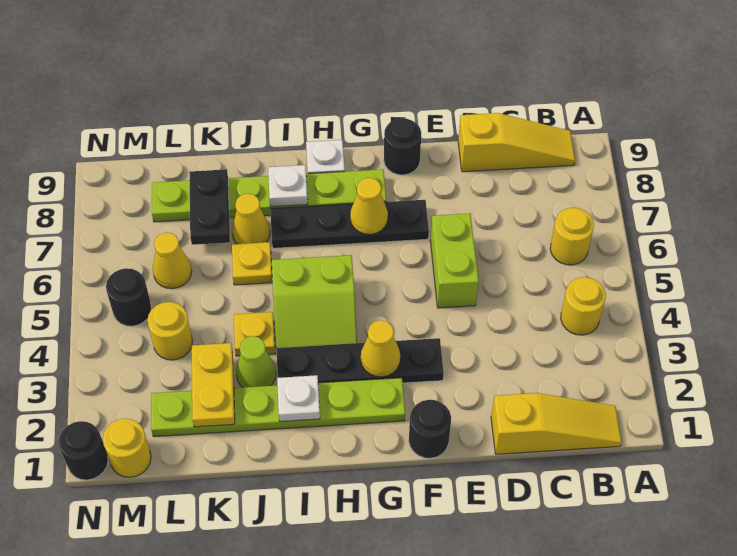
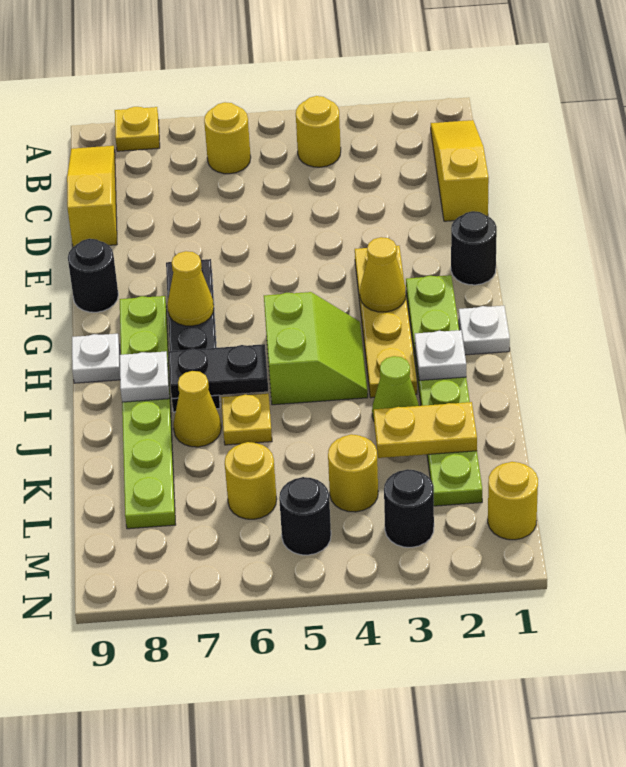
lime 1x2 brick [430,214,479,308] -> none
black 1x4 plate [276,338,444,383] -> yellow 1x4 plate [355,246,417,398]
none -> white 1x1 plate [459,306,510,355]
yellow 1x1 plate [234,312,275,356] -> yellow 1x1 plate moved to [115,107,160,151]
black 1x2 plate [189,169,230,245] -> black 1x2 plate moved to [169,344,268,399]
yellow 1x1 cone [153,233,192,289] -> yellow 1x1 round brick [225,442,277,519]
black 1x1 round brick [59,421,108,480] -> black 1x1 round brick moved to [384,469,434,547]

